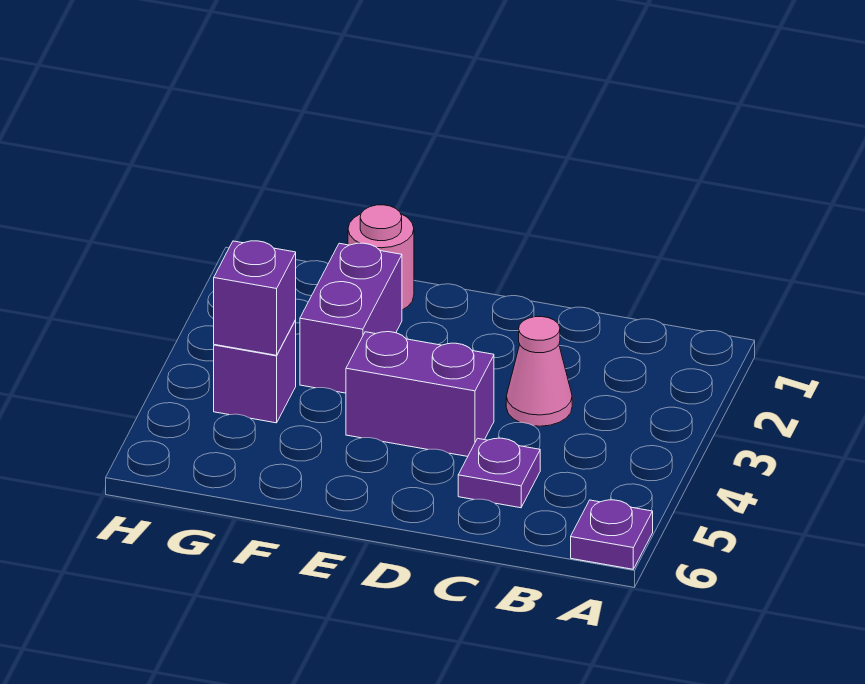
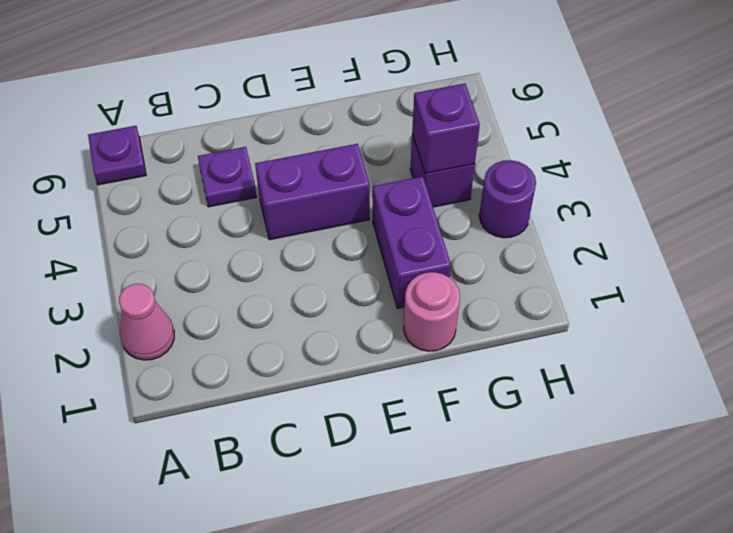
pink 1x1 cone [506,317,572,426] -> pink 1x1 cone moved to [119,284,174,360]
none -> purple 1x1 round brick [479,160,536,238]

